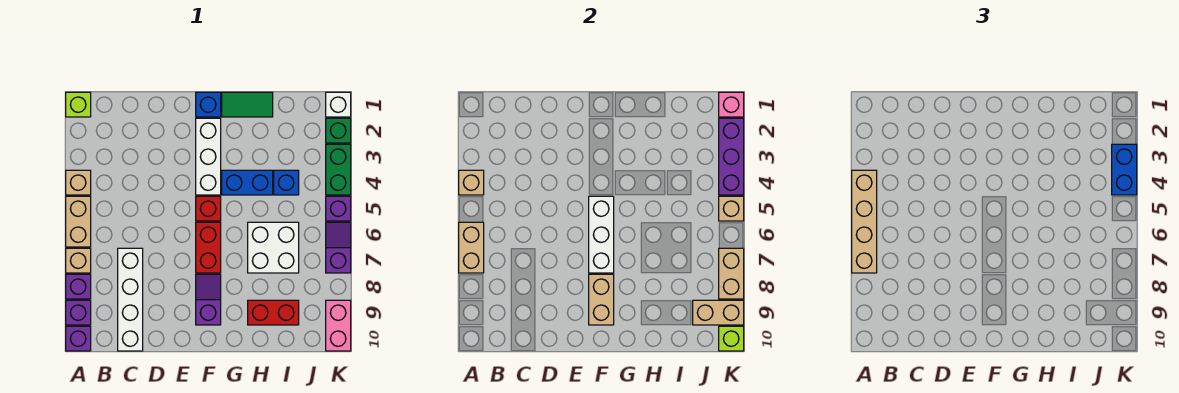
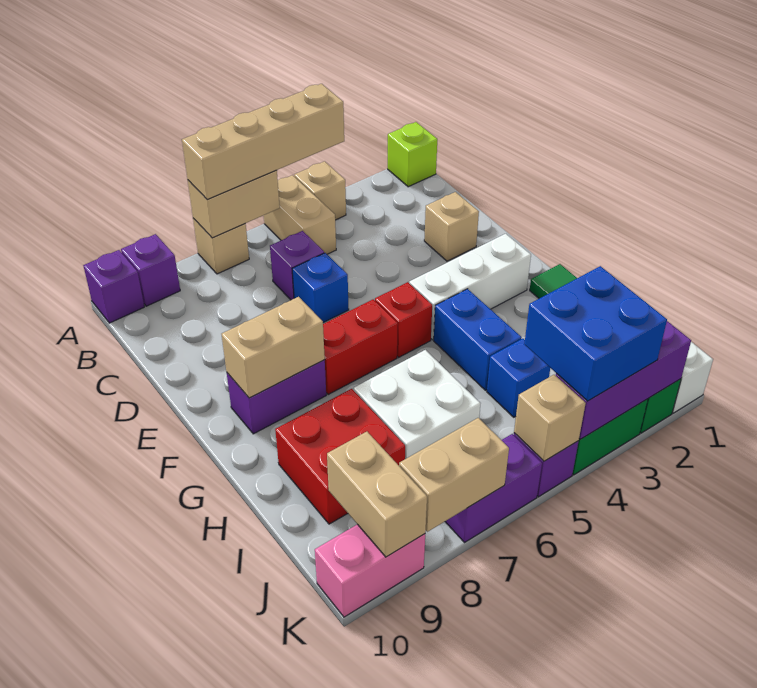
tan 1x1 brick [459,170,484,195] -> tan 1x1 brick moved to [424,192,479,261]
tan 1x2 brick [66,196,91,247] -> tan 1x2 brick turned to [264,175,336,254]
purple 1x1 brick [66,274,91,299] -> purple 1x1 brick moved to [270,231,324,300]
white 1x4 brick [118,248,143,351] -> none
blue 1x1 brick [196,92,221,117] -> blue 1x1 brick moved to [292,253,349,323]
white 1x3 brick [589,196,614,273] -> none
purple 1x2 slope [196,274,221,325] -> purple 1x2 brick [227,360,326,434]
red 1x2 brick [248,300,299,325] -> red 2x2 brick [275,389,405,524]
pink 1x1 brick [719,92,744,117] -> none
blue 1x2 brick [1112,144,1137,195] -> blue 2x2 brick [524,266,667,401]
purple 1x2 slope [326,222,351,273] -> purple 1x2 brick [445,434,542,542]
lime 1x1 brick [719,326,744,351] -> none

